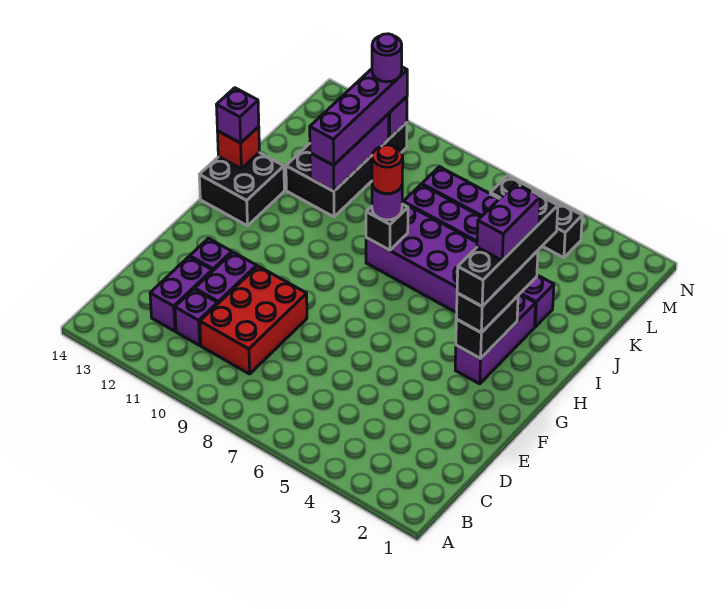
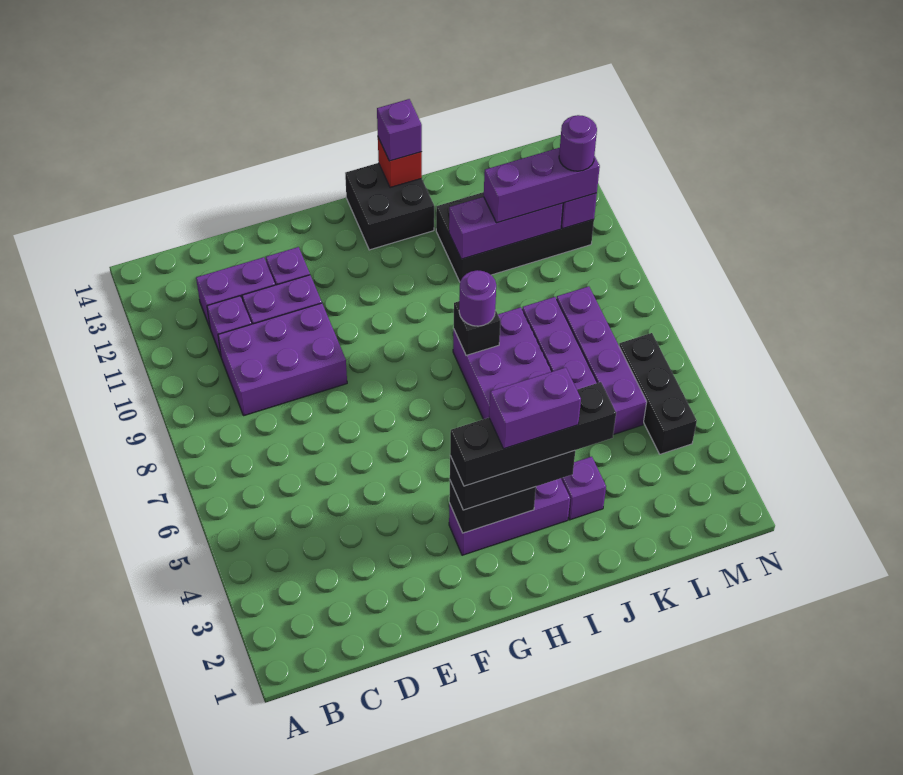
red 2x3 brick [200,266,307,374] -> purple 2x3 brick [218,303,347,416]
red 1x1 round brick [372,145,403,194] -> none
purple 1x4 brick [310,67,407,165] -> purple 1x3 brick [484,148,600,223]

